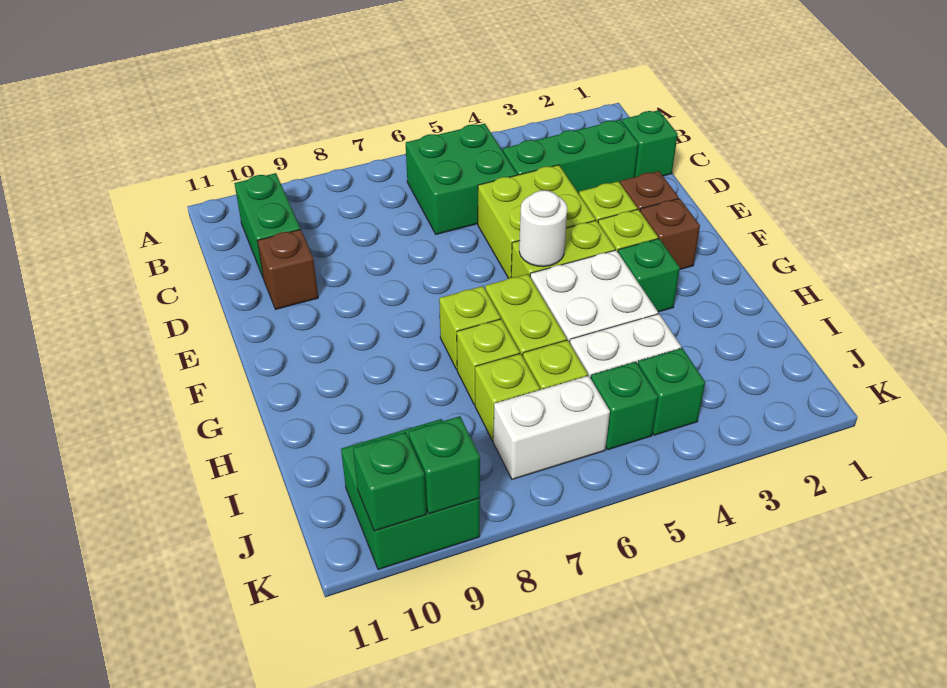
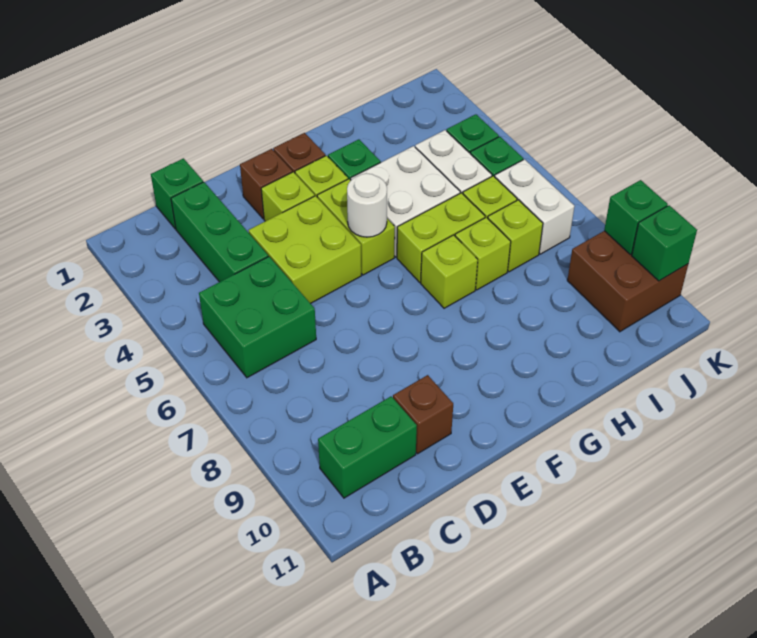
green 2x2 brick [341,419,480,570] -> brown 2x2 brick [567,231,688,332]

